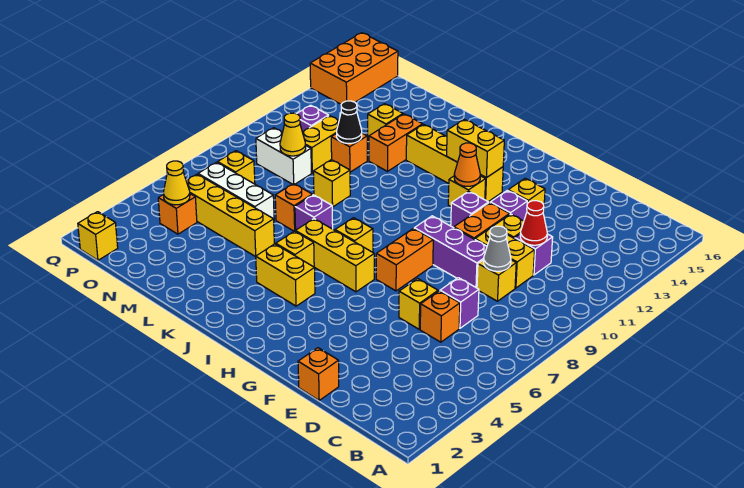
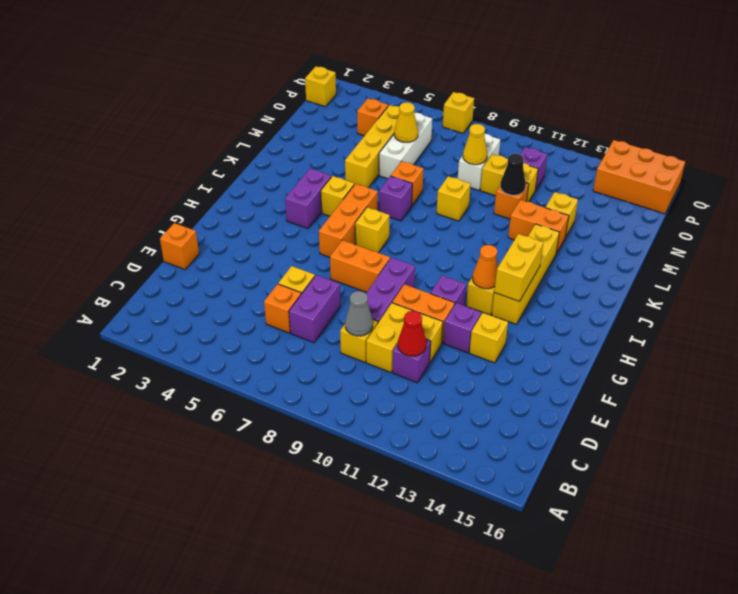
purple 1x1 brick [440,278,479,328] -> purple 1x2 brick [289,275,340,343]
yellow 1x3 brick [295,219,374,292] -> orange 1x3 brick [319,184,378,257]
yellow 1x2 brick [256,244,315,306] -> purple 1x2 brick [285,168,331,229]
yellow 1x1 cone [164,161,190,205] -> yellow 1x1 cone moved to [394,102,418,142]
yellow 1x1 brick [218,151,255,184] -> yellow 1x1 brick moved to [443,92,474,133]

